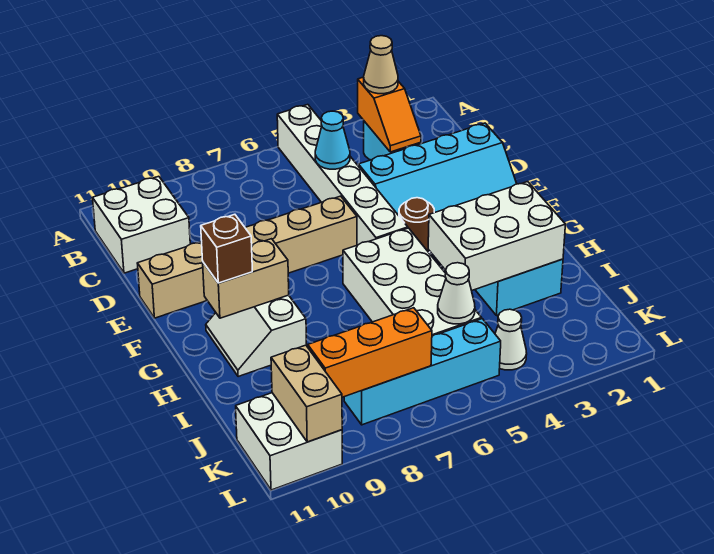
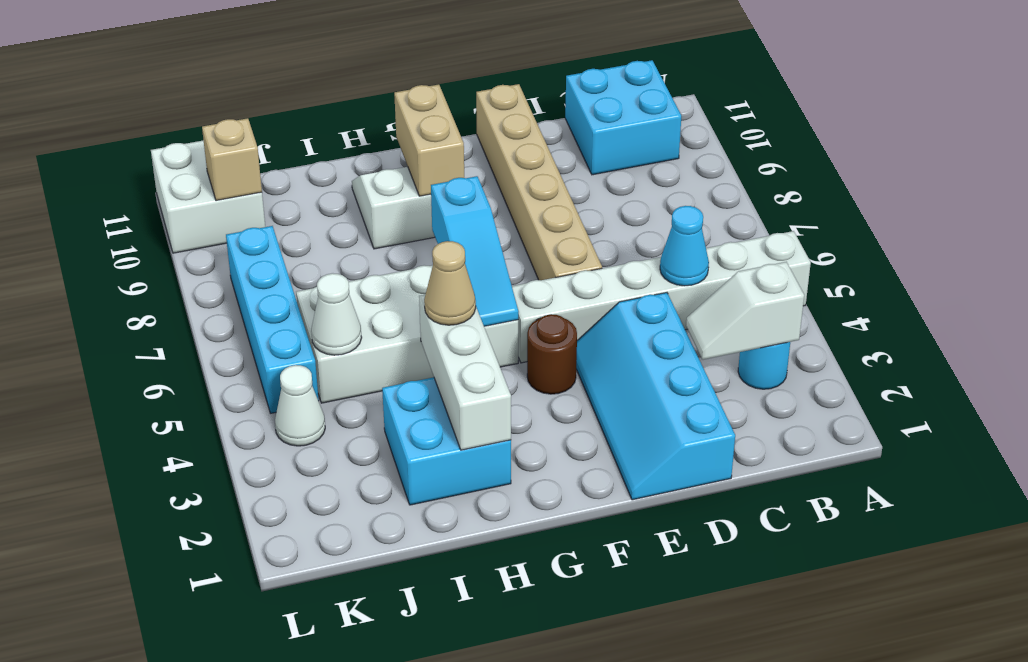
orange 1x2 slope [358,77,421,152] -> white 1x2 slope [686,262,804,360]
tan 1x1 cone [364,36,398,94] -> tan 1x1 cone moved to [424,241,476,325]
white 2x2 brick [93,176,190,273] -> cyan 2x2 brick [565,60,681,175]
none -> cyan 1x3 slope [431,176,519,326]
brown 1x1 brick [201,214,252,283] -> none
white 2x3 brick [428,182,565,291] -> white 1x3 brick [419,295,511,450]
orange 1x3 brick [308,308,432,397] -> none
tan 1x2 brick [271,345,342,442] -> tan 1x1 brick [202,118,262,201]

